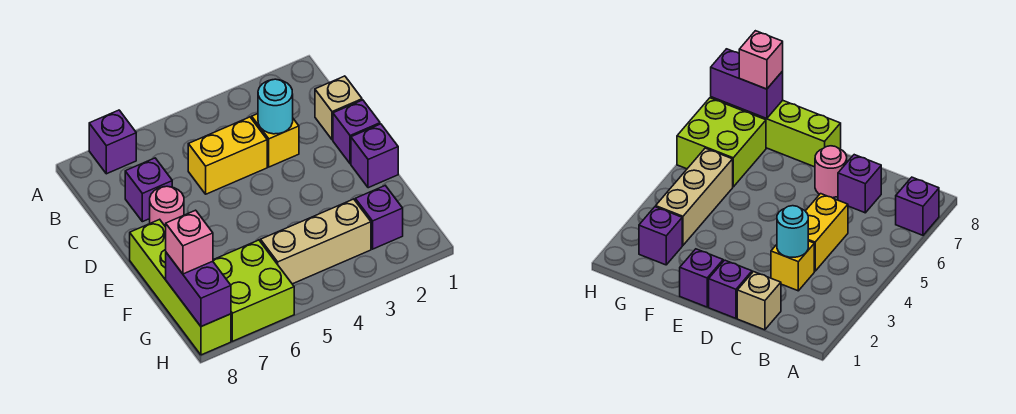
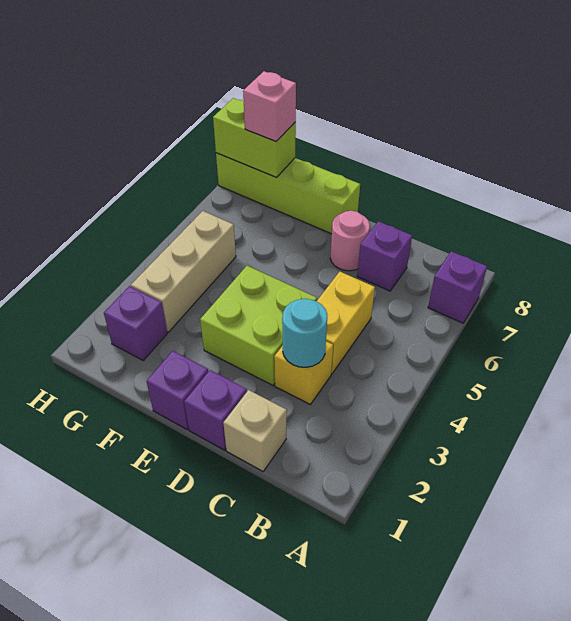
lime 2x2 brick [213,240,294,341] -> lime 2x2 brick moved to [200,266,317,385]
purple 1x2 brick [166,253,231,327] -> lime 1x2 brick [213,98,296,177]

